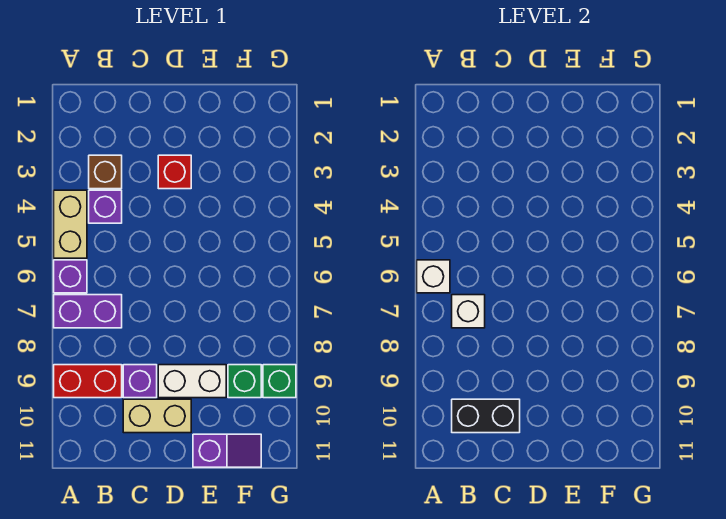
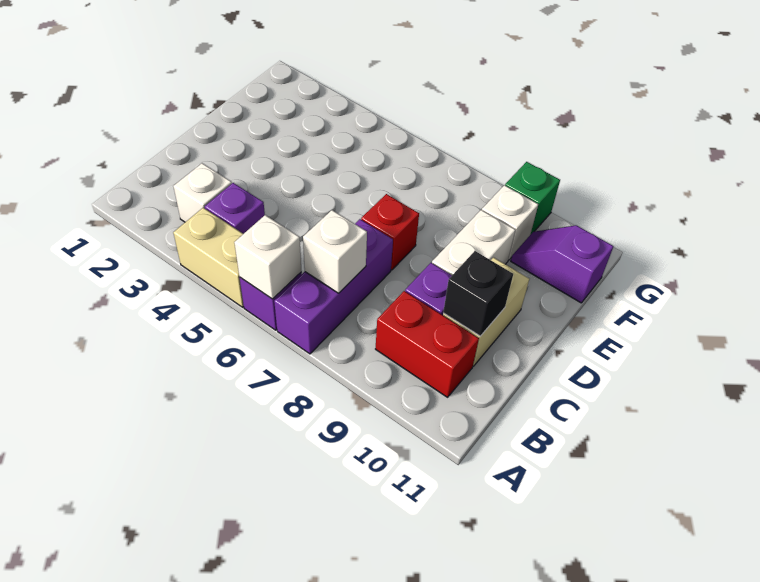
purple 1x2 brick [54,295,122,328] -> purple 1x3 brick [274,219,393,354]
red 1x2 brick [54,365,122,398] -> red 1x2 brick turned to [376,291,479,397]
brown 1x1 brick [89,155,122,189] -> white 1x1 brick [173,163,232,222]
black 1x2 brick [452,399,520,433] -> black 1x1 brick [443,251,513,336]
red 1x1 brick [158,155,191,189] -> red 1x1 brick moved to [361,194,419,270]
purple 1x2 slope [193,434,261,467] -> purple 1x2 slope turned to [511,225,613,303]
green 1x1 brick [228,365,261,398] -> white 1x1 brick [482,185,538,260]

